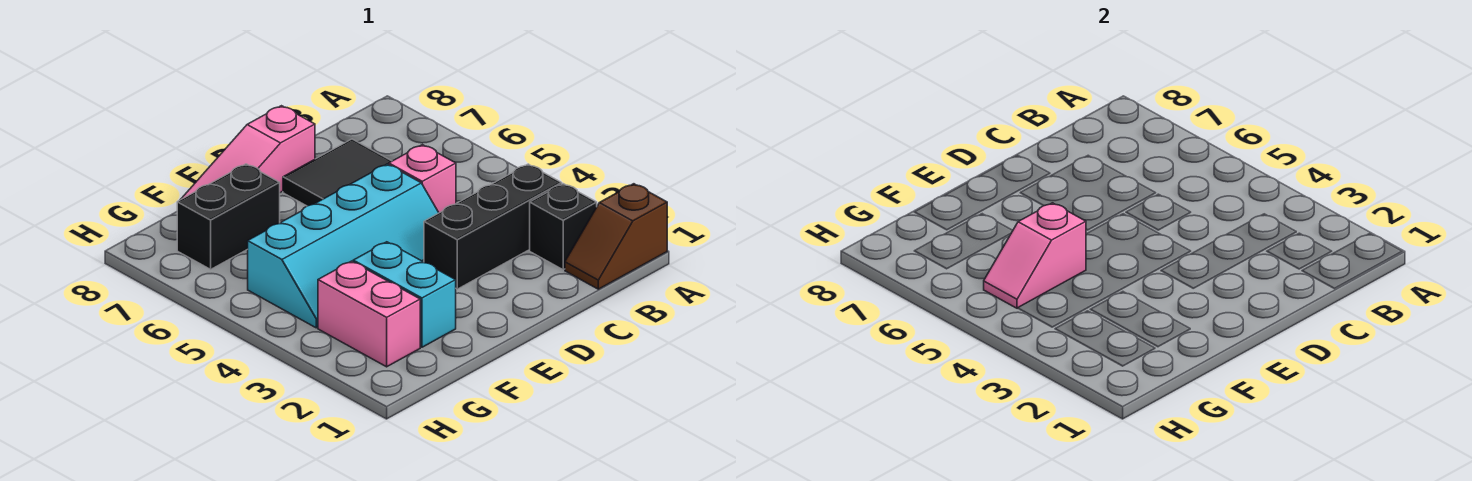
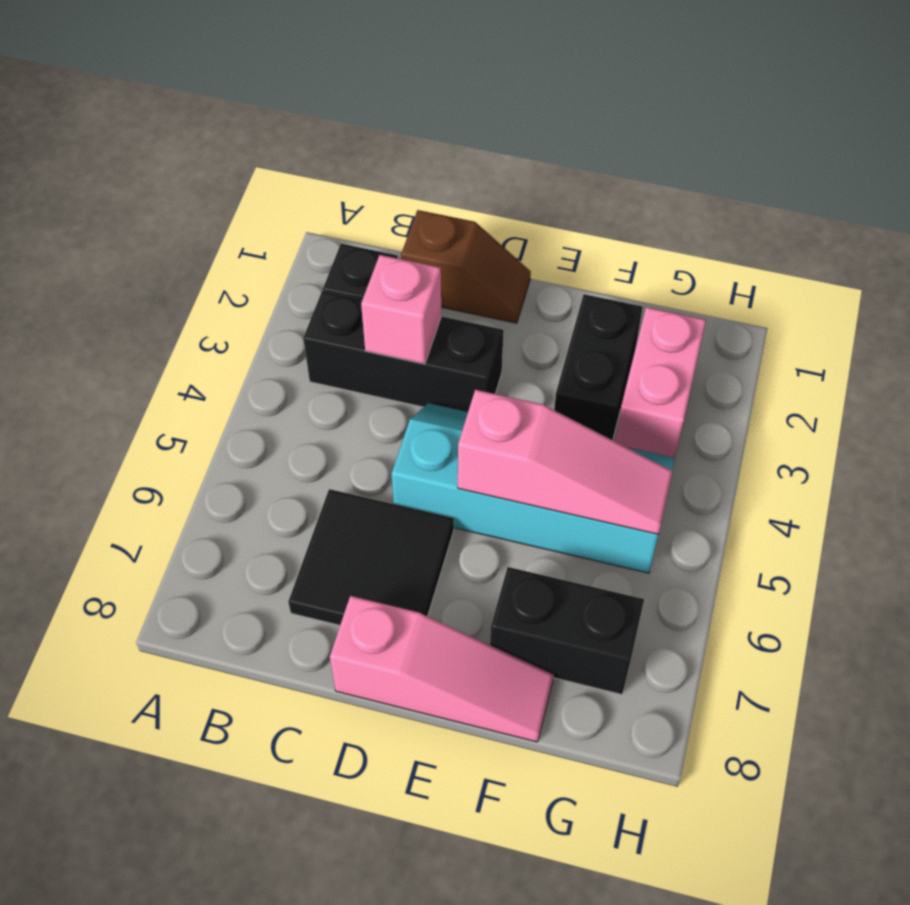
brown 1x2 slope [565,184,667,289] -> brown 1x2 slope moved to [401,210,531,323]
pink 1x1 brick [389,145,456,213] -> pink 1x1 brick moved to [361,255,441,364]
cyan 1x2 brick [353,242,456,347] -> black 1x2 brick [554,294,643,440]
pink 1x2 slope [984,203,1086,308] -> pink 1x3 slope [458,390,673,534]

